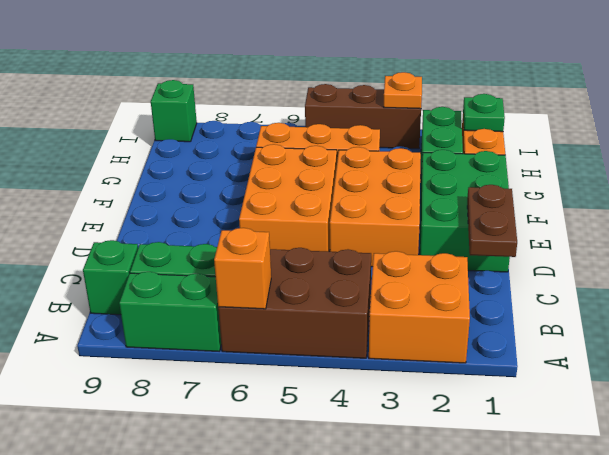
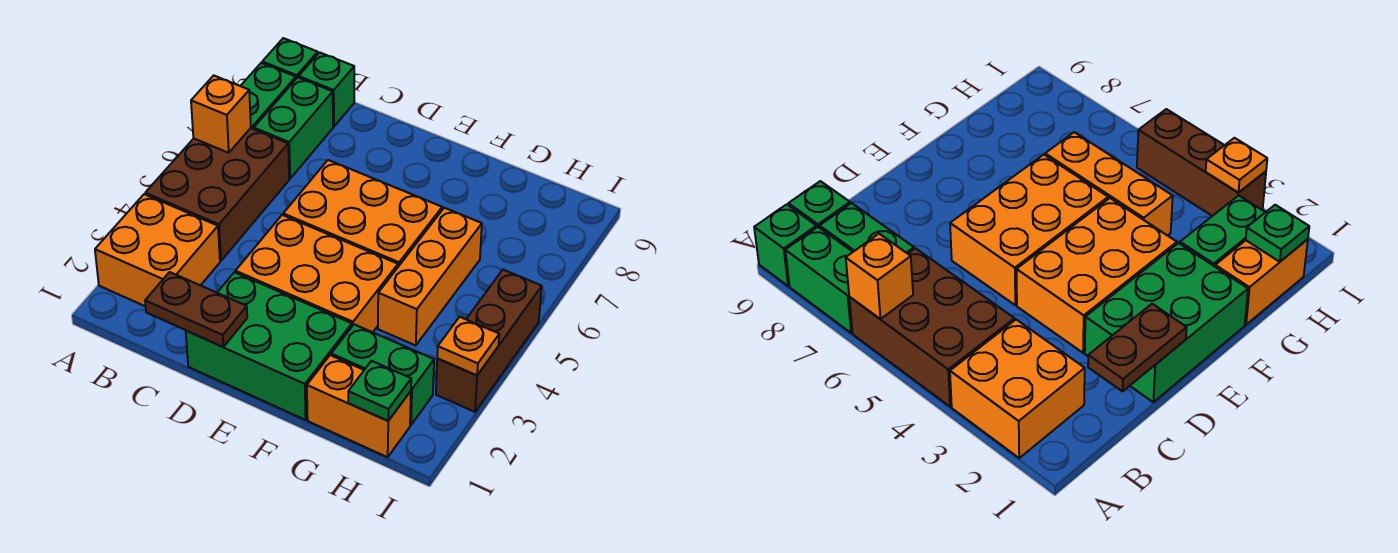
green 1x1 brick [151,80,197,142] -> green 1x1 brick moved to [262,38,318,79]

